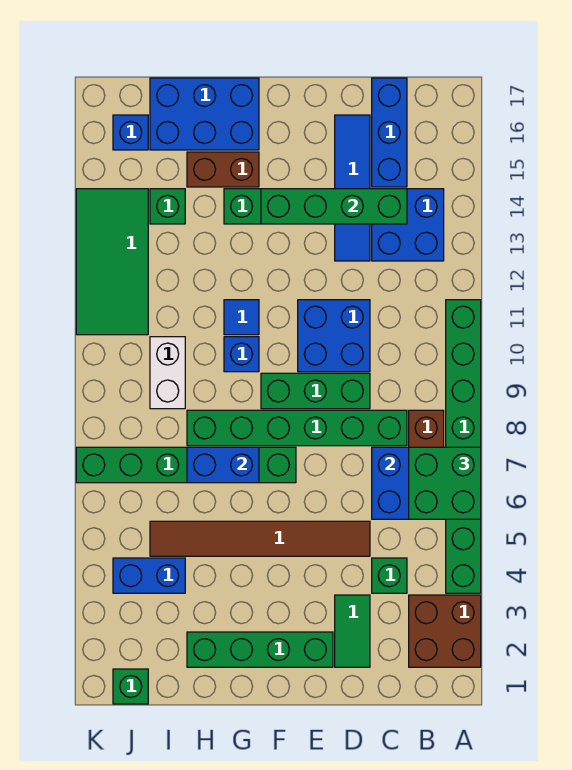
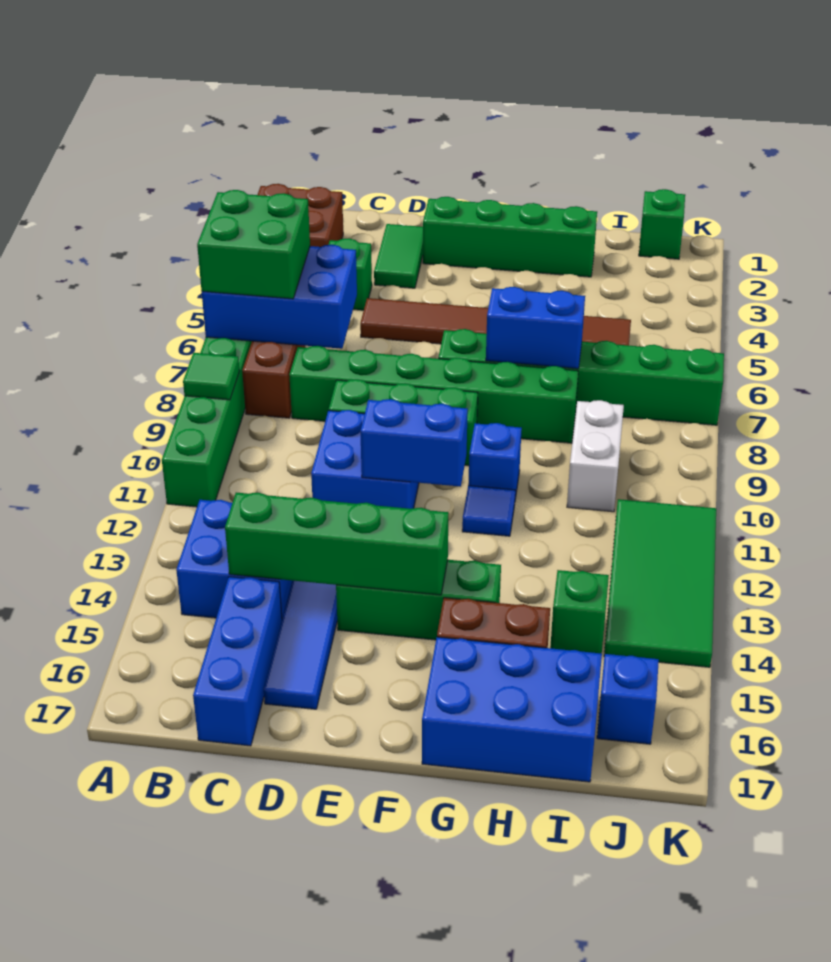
none -> green 1x1 tile [183,353,239,400]
blue 1x2 brick [113,558,185,593] -> blue 1x2 brick moved to [360,399,468,487]

